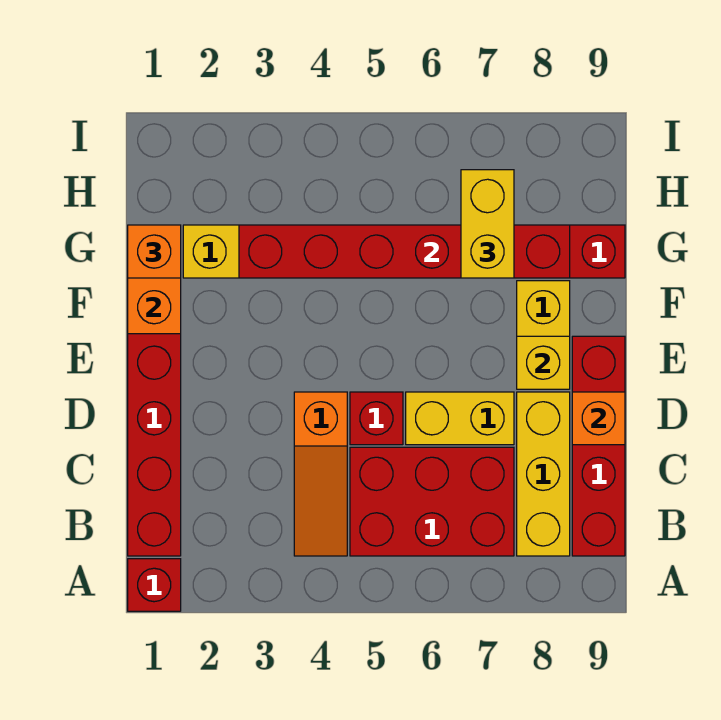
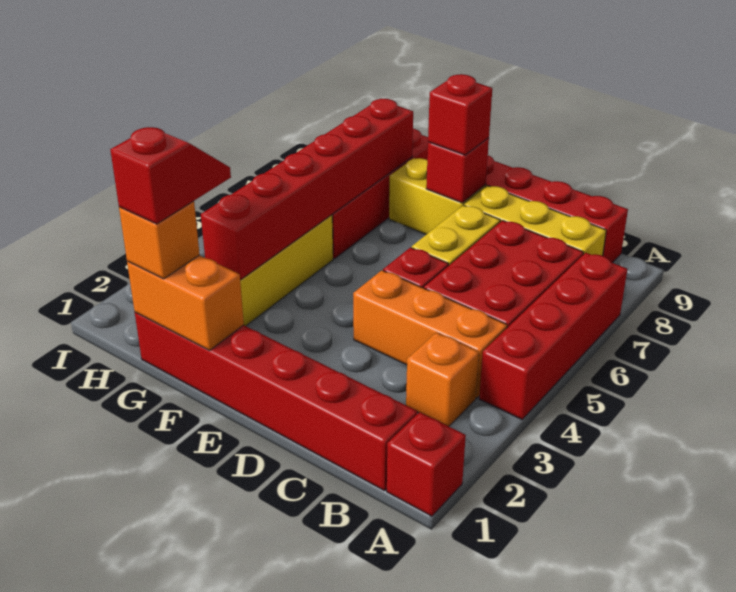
none -> red 1x4 brick [479,253,627,419]
orange 1x3 slope [294,392,347,556] -> orange 1x3 brick [353,270,507,398]
orange 1x1 brick [572,392,625,445] -> orange 1x1 brick moved to [406,332,479,426]
yellow 1x1 brick [517,336,570,389] -> red 1x1 brick [426,138,489,203]
none -> red 1x1 brick [428,74,492,155]
none -> red 1x2 slope [110,127,231,224]
yellow 1x2 brick [461,170,514,278] -> none

